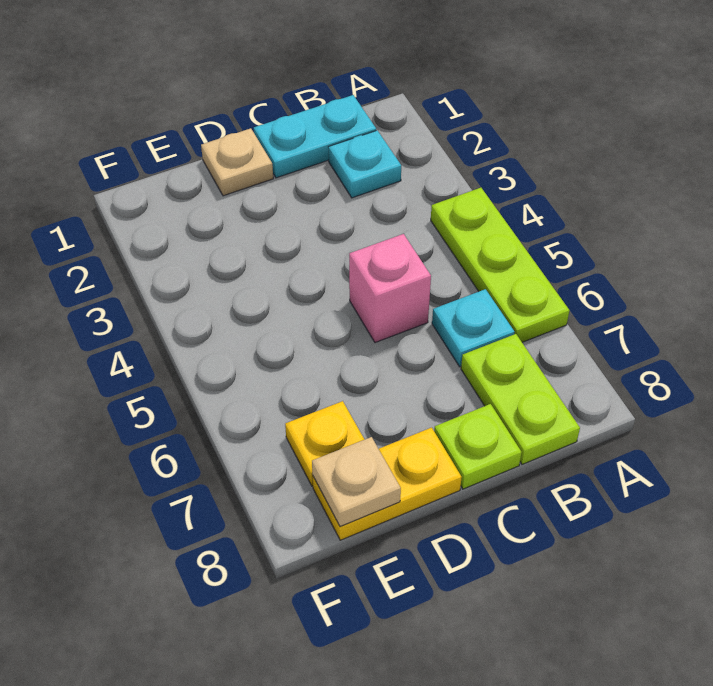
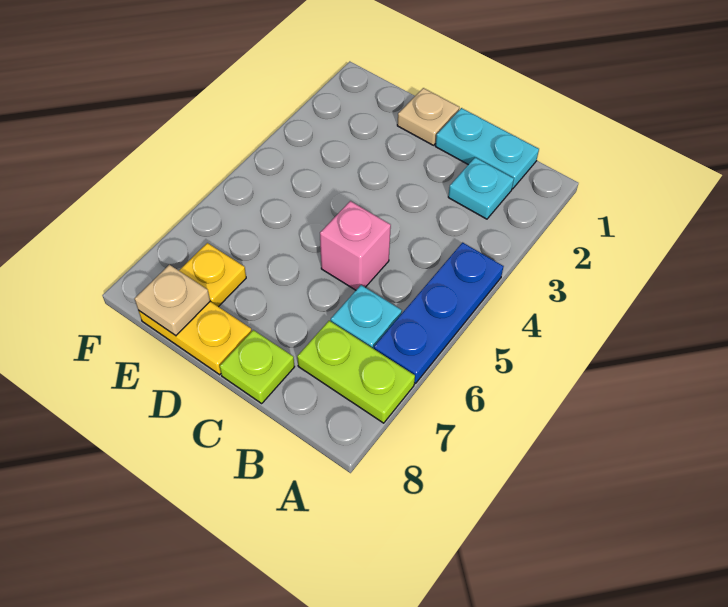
lime 1x3 plate [431,188,569,342] -> blue 1x3 plate [374,243,504,384]
lime 1x2 plate [461,334,580,465] -> lime 1x2 plate turned to [297,321,415,423]

